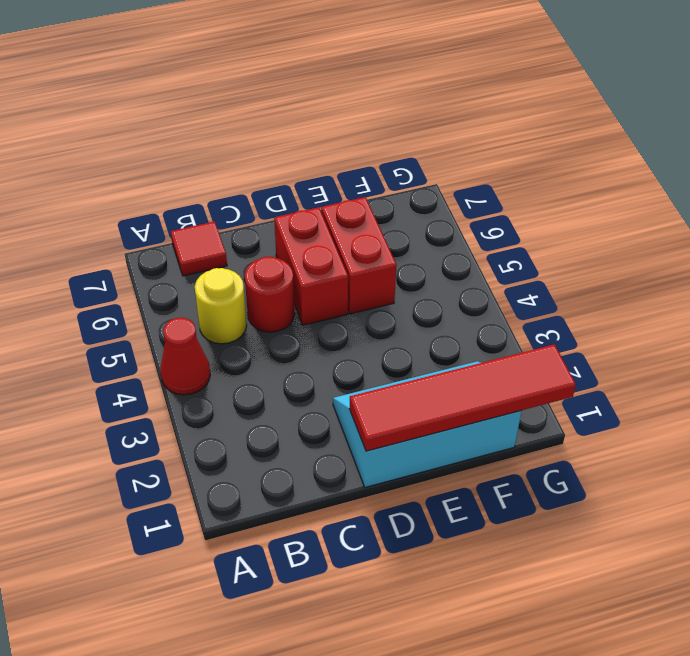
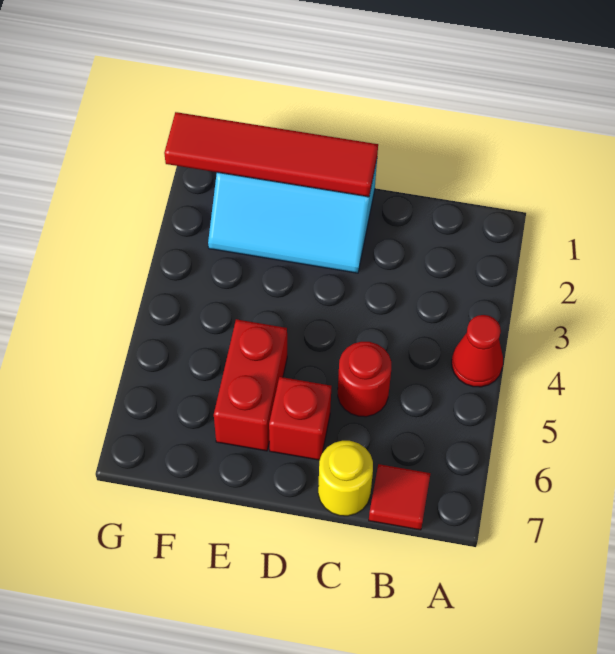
yellow 1x1 round brick [195,268,247,344] -> yellow 1x1 round brick moved to [318,441,373,516]
red 1x2 brick [274,207,348,325] -> red 1x1 brick [269,377,331,460]

